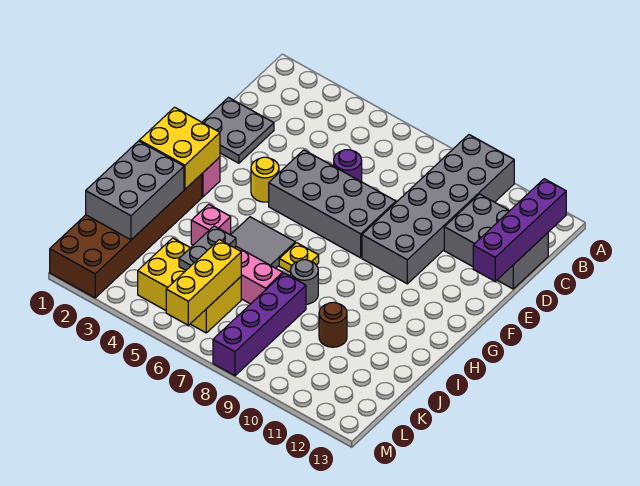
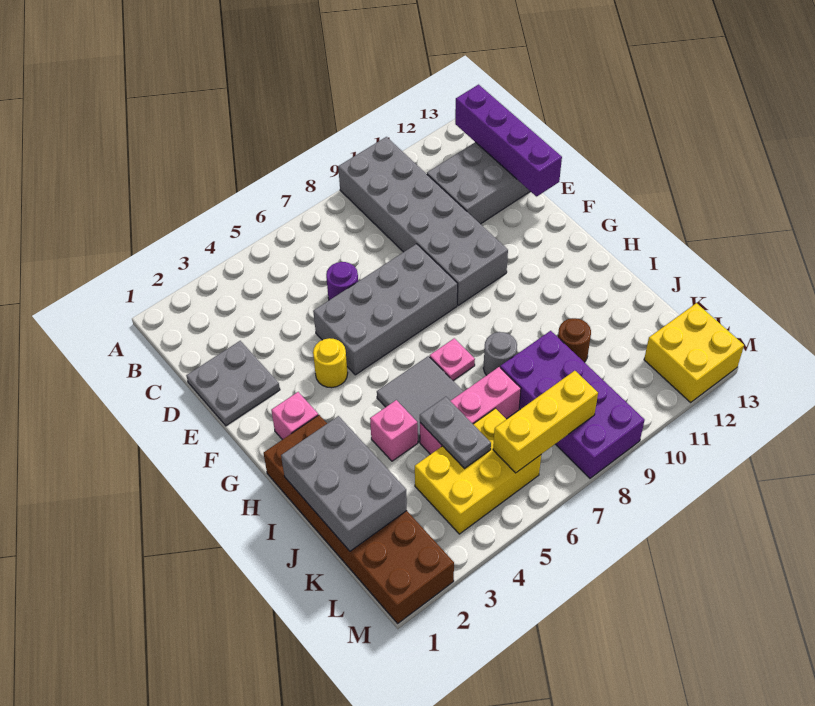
yellow 2x2 brick [139,107,220,189] -> yellow 2x2 brick moved to [644,303,744,402]
yellow 1x1 plate [279,243,319,272] -> pink 1x1 plate [430,338,475,381]
purple 1x4 brick [213,273,306,376] -> purple 2x4 brick [500,331,645,478]
yellow 1x3 brick [166,239,241,325] -> yellow 1x3 brick turned to [493,371,598,473]

